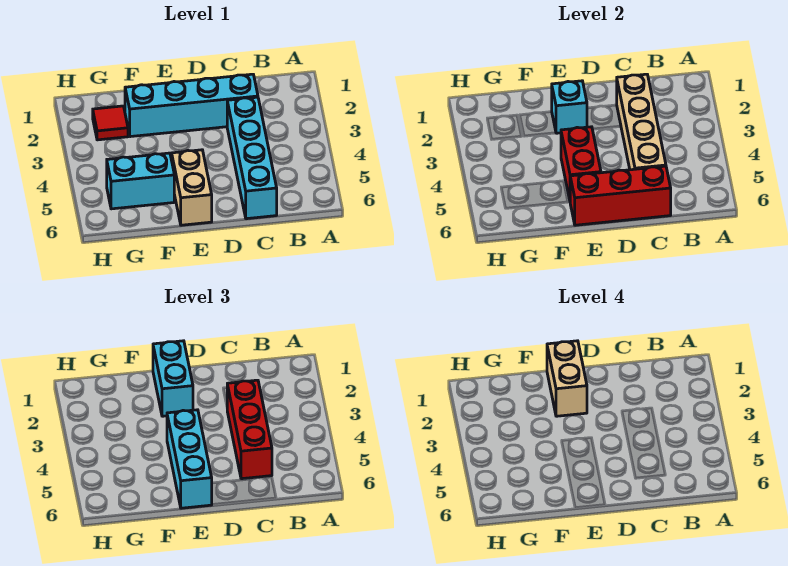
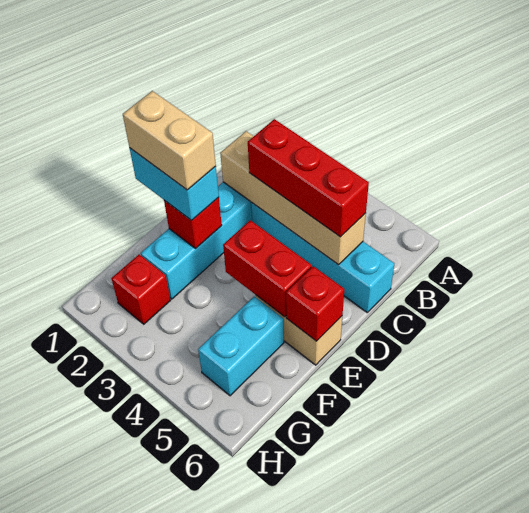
red 1x3 brick [570,166,671,225] -> red 1x1 brick [286,266,344,341]
cyan 1x1 brick [552,81,587,133] -> red 1x1 brick [164,197,222,248]
cyan 1x3 brick [167,410,212,508] -> none
red 1x1 tile [93,106,128,140] -> red 1x1 brick [111,254,171,324]

